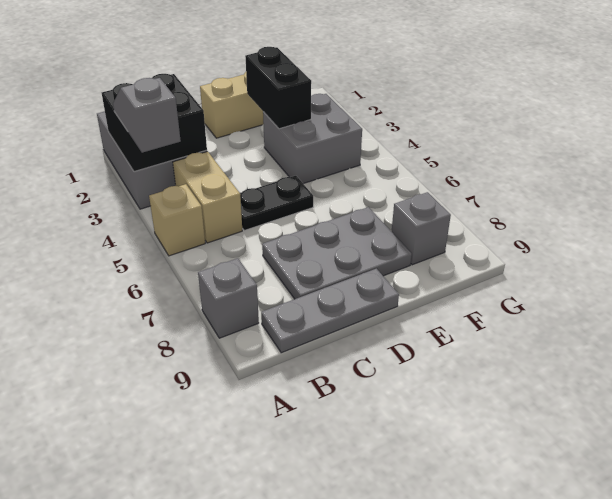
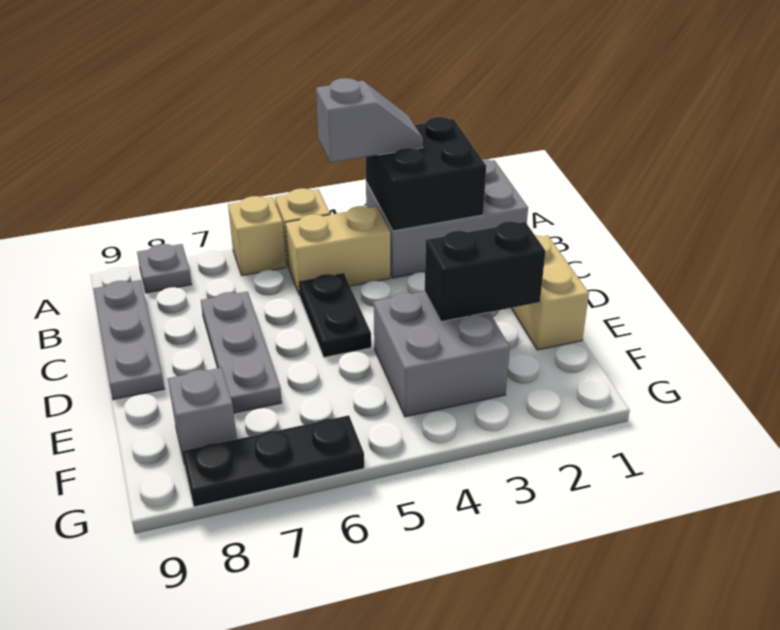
none -> tan 1x1 brick [228,196,286,276]
grey 1x1 brick [198,258,259,338] -> grey 1x1 plate [137,244,192,293]
grey 2x3 plate [262,207,412,299] -> grey 1x3 plate [201,291,282,413]
none -> black 1x3 plate [182,415,364,507]

